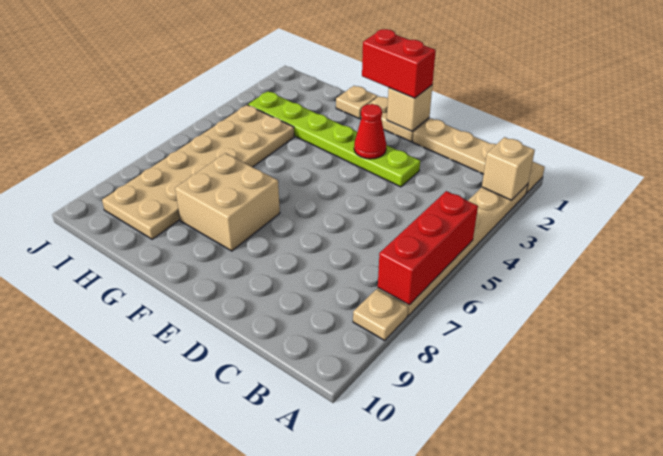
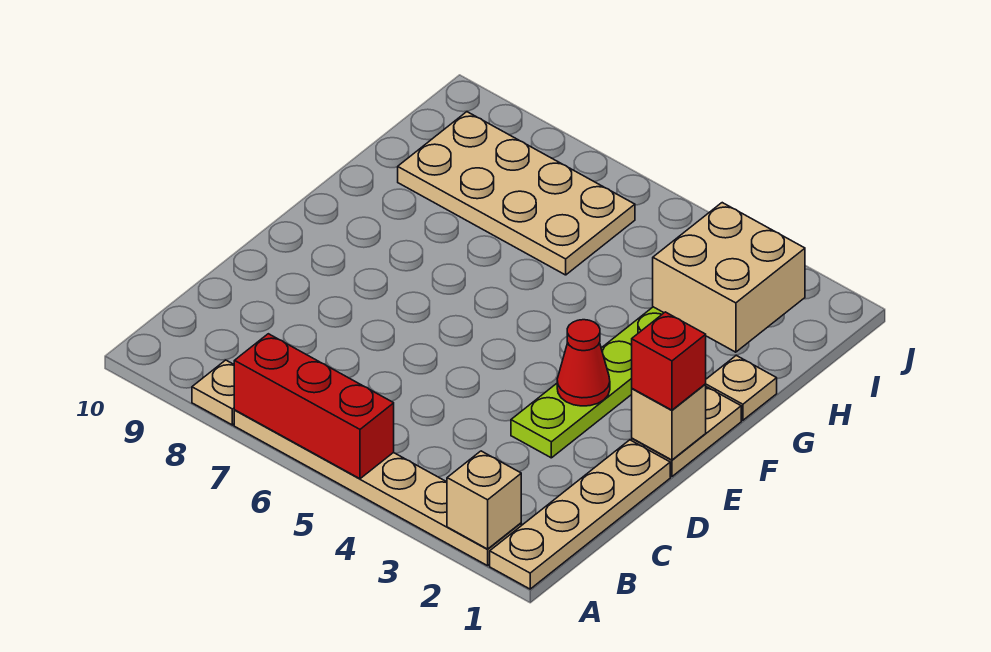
red 1x2 brick [362,29,436,98] -> red 1x1 brick [632,312,706,410]
tan 2x2 brick [175,153,280,251] -> tan 2x2 brick moved to [653,203,805,352]
tan 2x6 plate [102,105,294,239] -> tan 2x4 plate [398,112,635,275]

